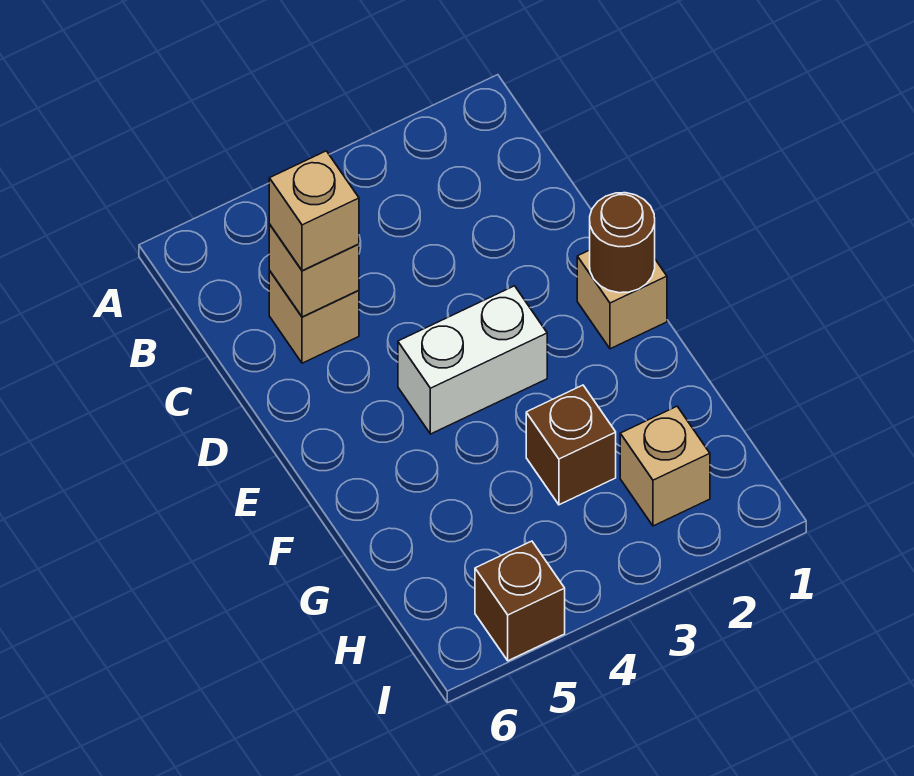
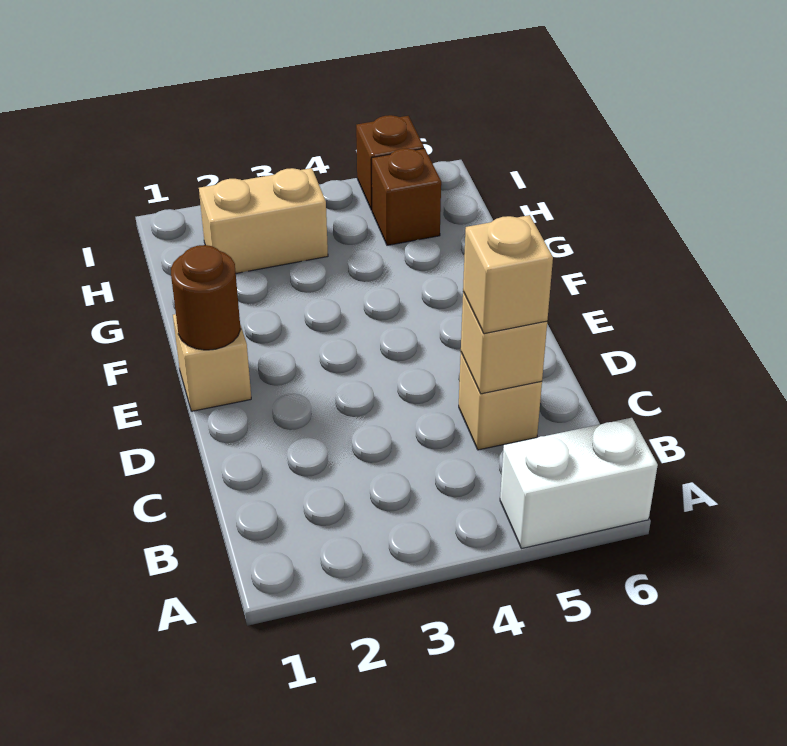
white 1x2 brick [398,286,547,434] -> white 1x2 brick moved to [500,418,658,549]
brown 1x1 brick [526,385,616,505] -> brown 1x1 brick moved to [372,148,441,245]
tan 1x1 brick [620,406,710,526] -> tan 1x2 brick [199,168,328,273]

